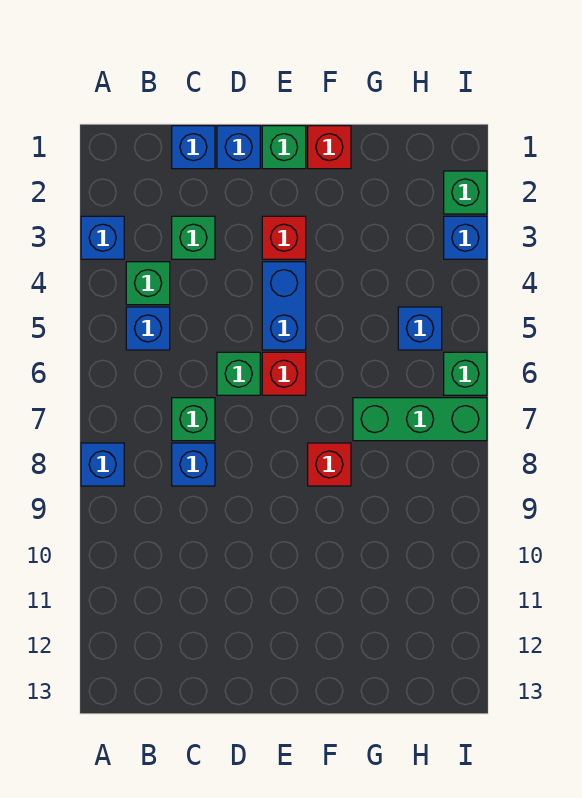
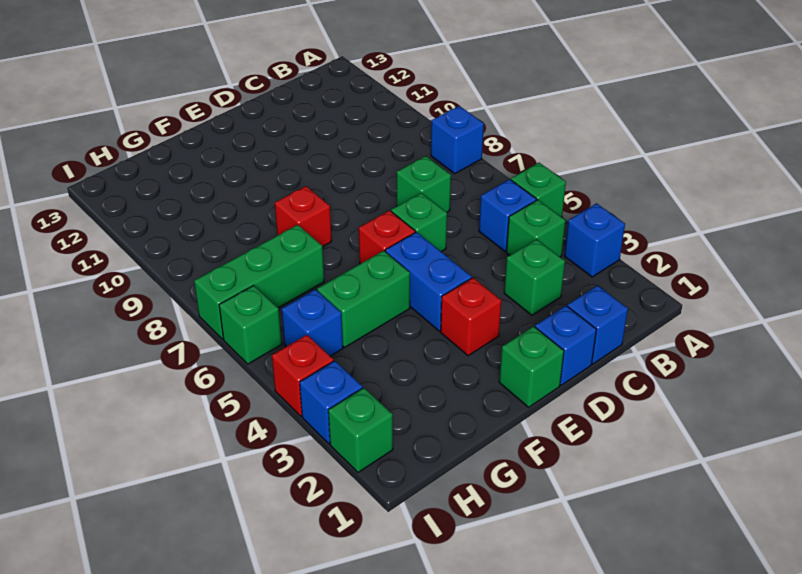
none -> green 1x1 brick [511,163,566,217]
blue 1x1 brick [172,443,215,486] -> none
red 1x1 brick [308,126,351,169] -> red 1x1 brick moved to [272,335,334,416]
none -> green 1x2 brick [317,251,410,347]

